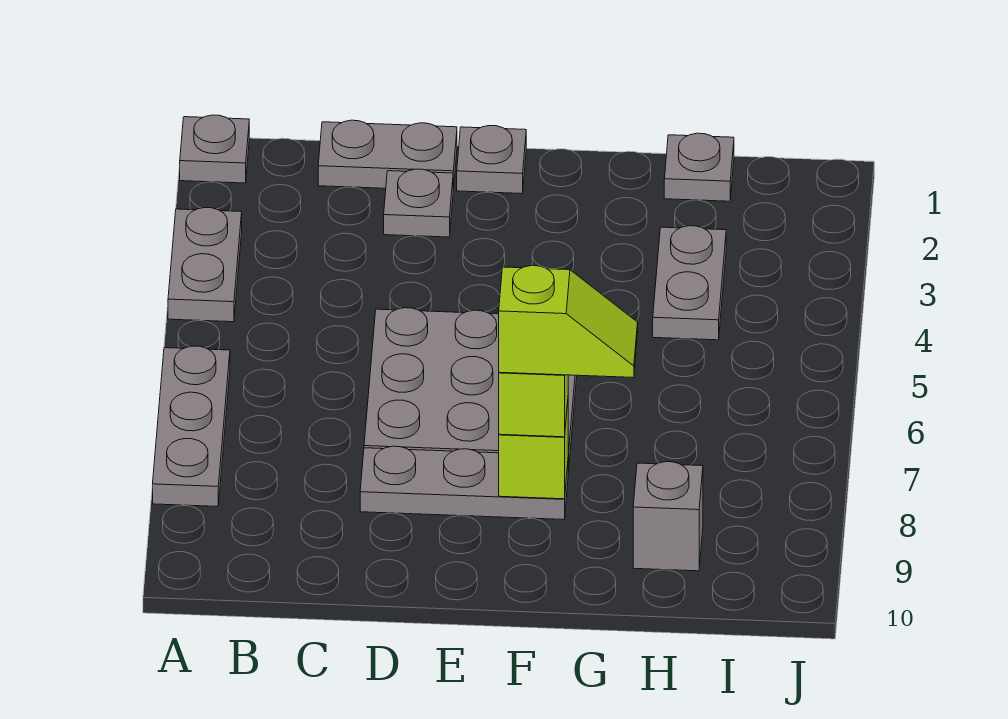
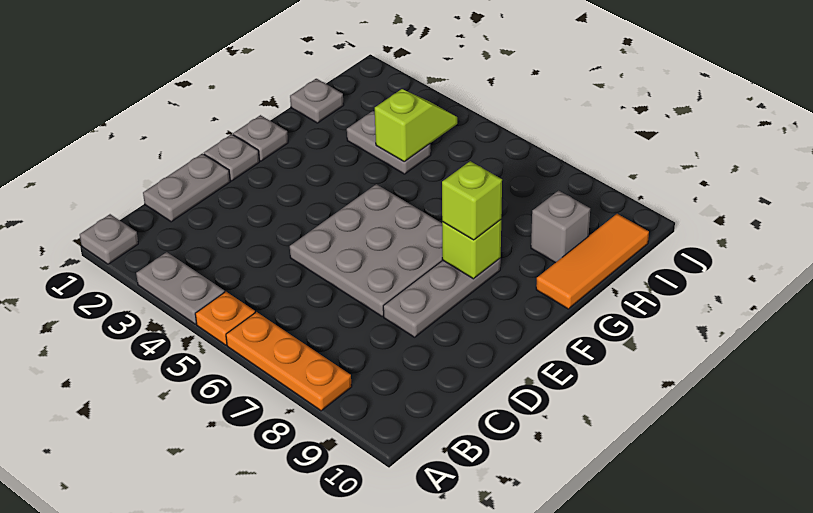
none -> orange 1x1 plate [195,292,255,345]
grey 1x3 plate [153,346,230,507] -> orange 1x3 plate [226,312,352,411]
grey 1x1 plate [384,169,453,237] -> grey 1x1 plate moved to [233,115,288,161]
lime 1x2 slope [499,266,638,378] -> lime 1x2 slope moved to [375,89,457,162]
none -> orange 1x3 tile [536,214,649,309]

